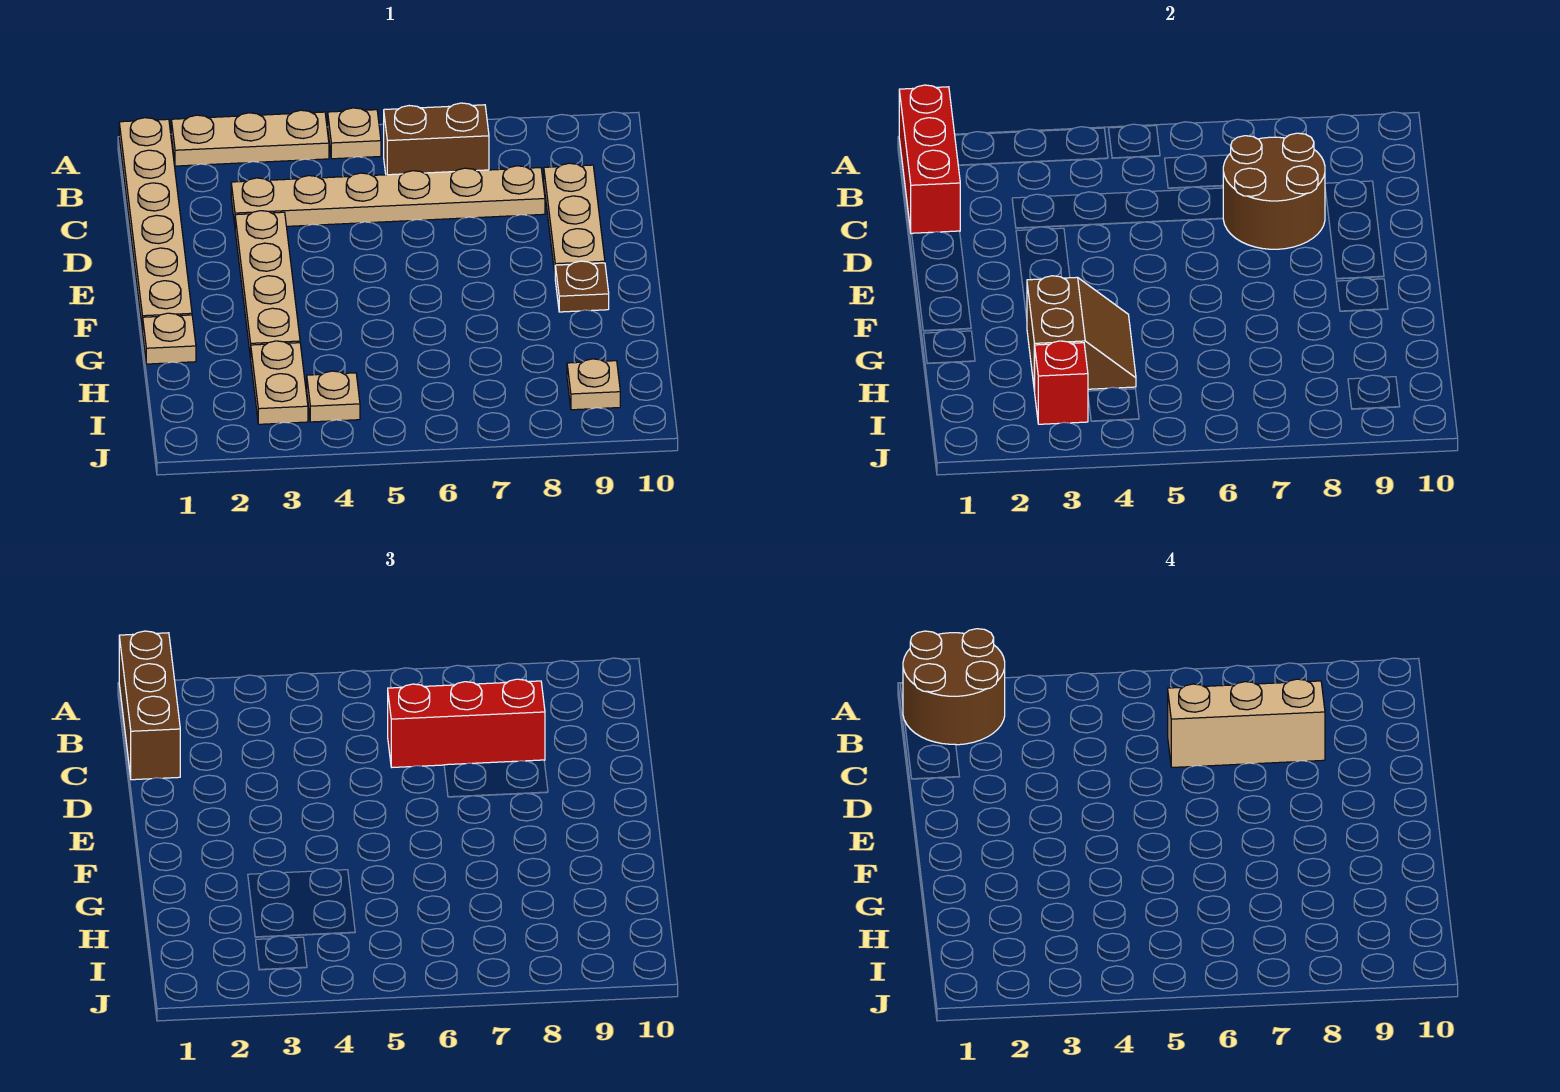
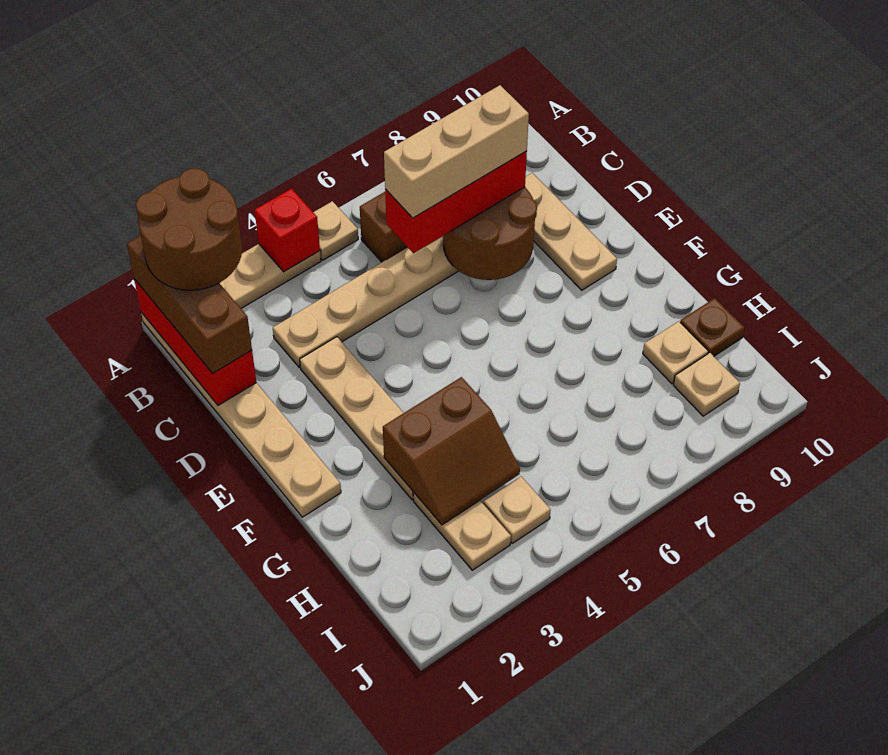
brown 1x1 plate [555,261,609,312] -> brown 1x1 plate moved to [680,298,744,356]
tan 1x1 plate [143,313,196,364] -> tan 1x1 plate moved to [643,321,708,384]
brown 2x2 slope [1027,276,1136,391] -> brown 2x2 slope turned to [383,377,520,525]
red 1x1 brick [1035,341,1088,424] -> red 1x1 brick moved to [255,189,320,272]

